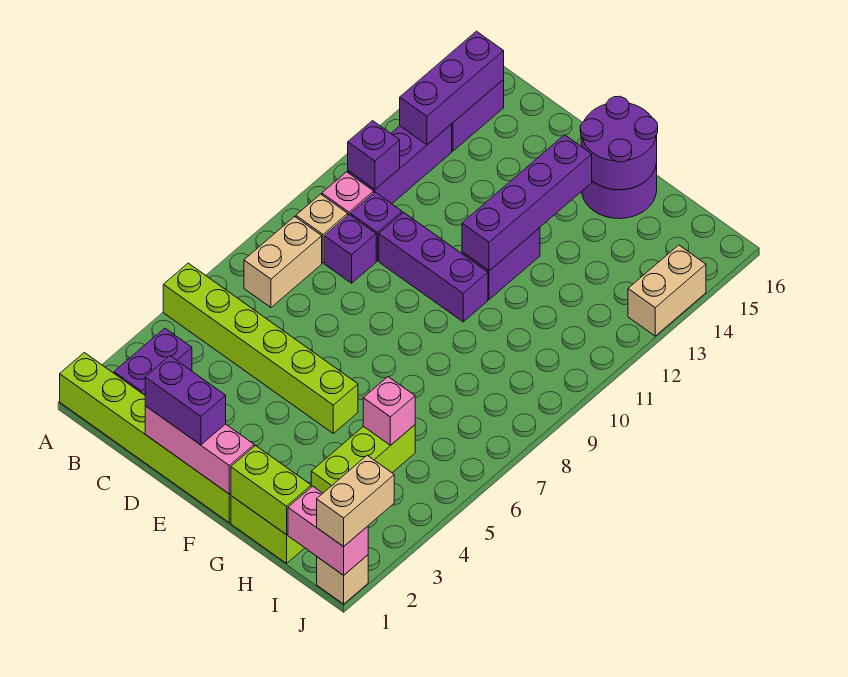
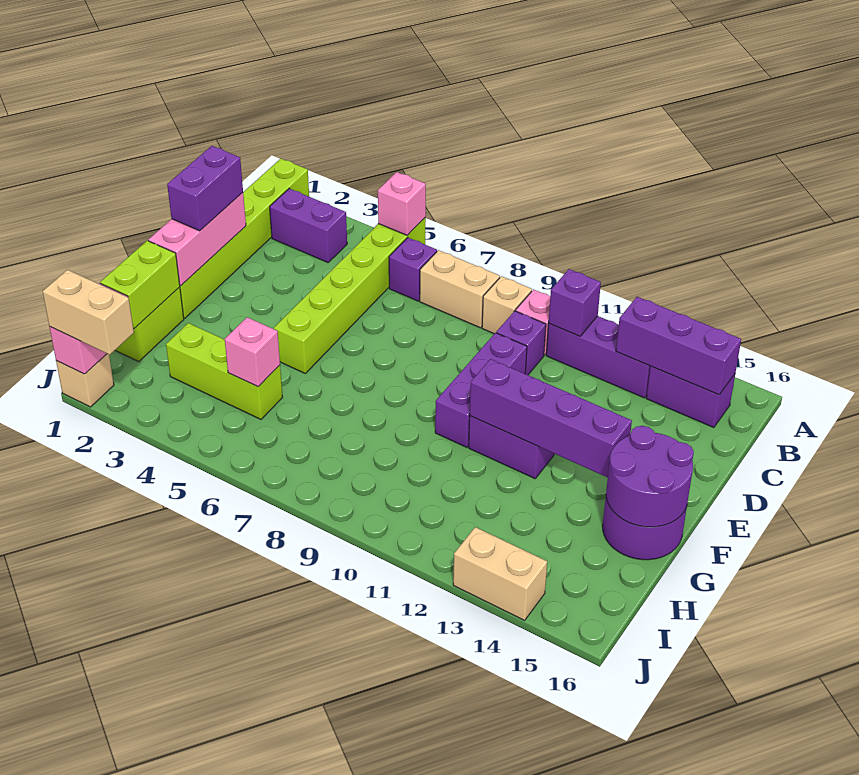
none -> pink 1x1 brick [378,172,426,235]
purple 1x1 brick [324,215,376,283] -> purple 1x1 brick moved to [389,238,437,301]

